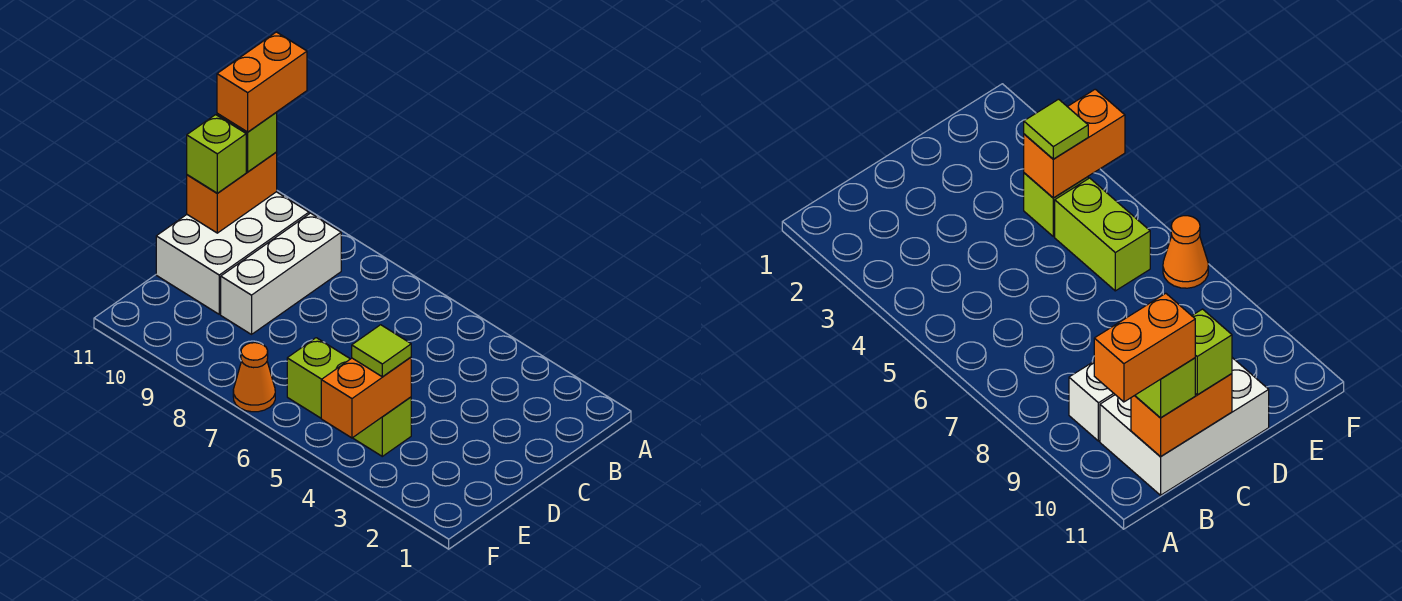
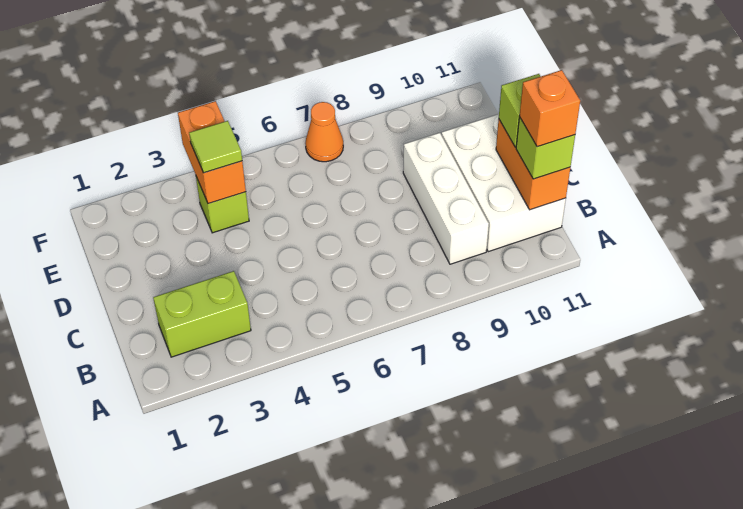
orange 1x2 brick [217,32,307,132] -> orange 1x1 brick [520,70,580,147]
lime 1x2 brick [287,338,350,418] -> lime 1x2 brick moved to [153,271,251,357]

